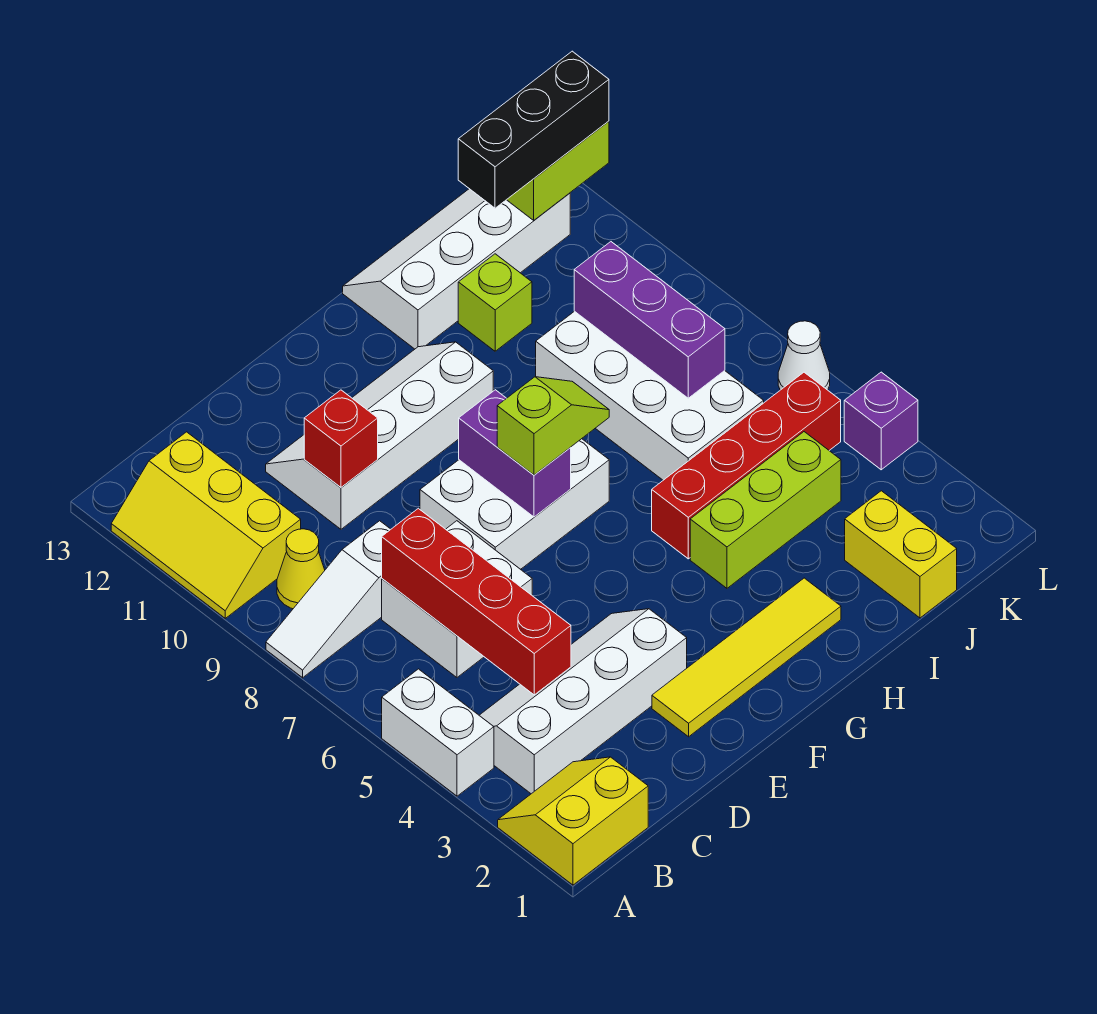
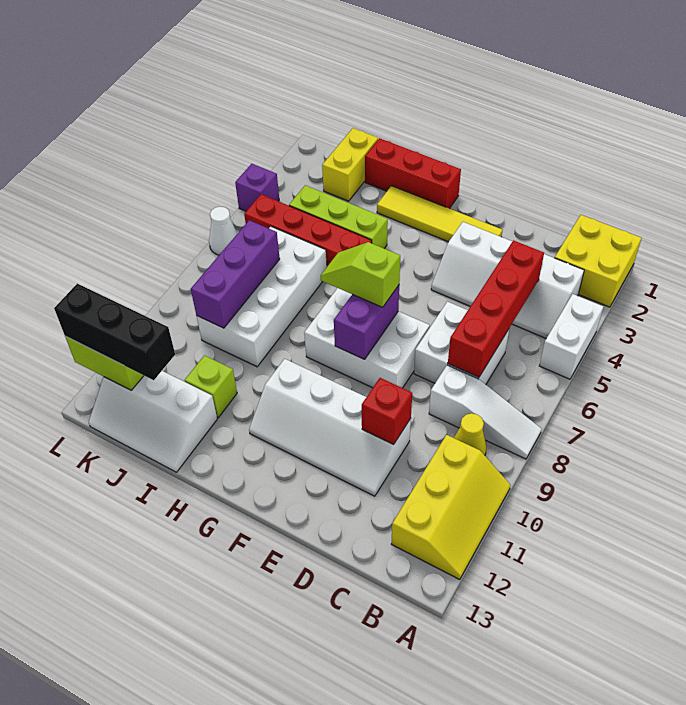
yellow 2x2 slope [498,757,648,885] -> yellow 2x2 brick [555,215,641,307]
none -> red 1x3 brick [365,138,461,209]
white 2x4 slope [343,189,570,349] -> white 2x3 slope [89,371,217,472]

